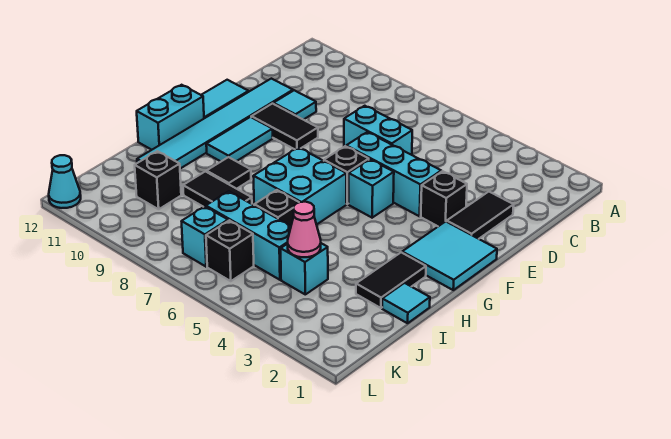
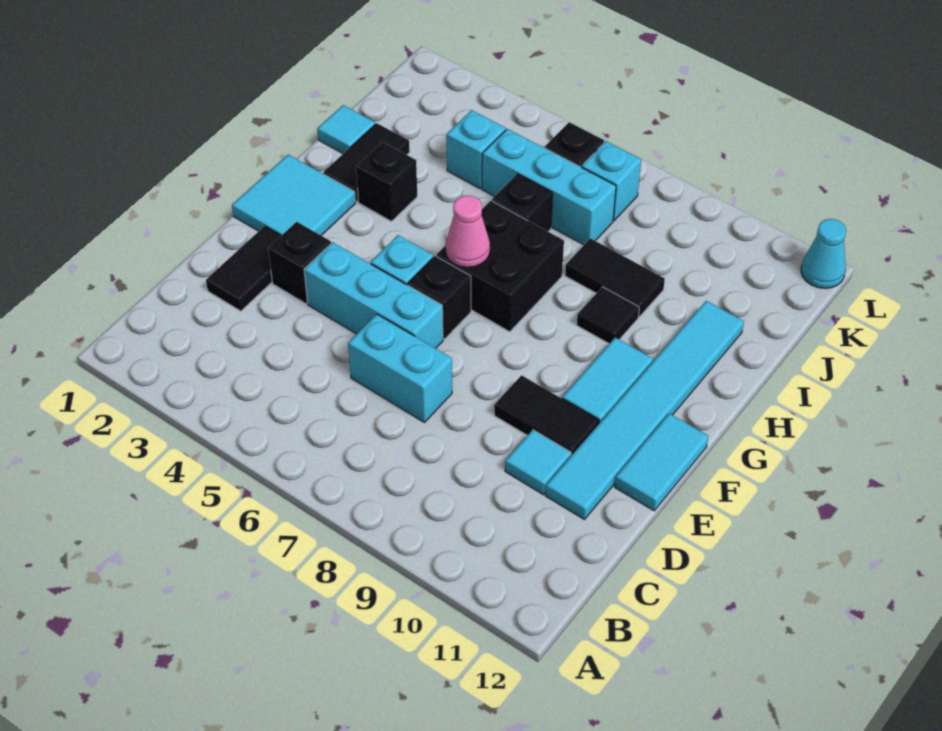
cyan 2x2 brick [253,147,346,225] -> black 2x2 brick [437,201,564,332]
cyan 1x2 brick [137,85,204,150] -> none
pink 1x1 cone [288,202,321,257] -> pink 1x1 cone moved to [445,195,490,267]
black 1x1 brick [135,151,181,209] -> black 1x1 brick moved to [356,142,417,221]

